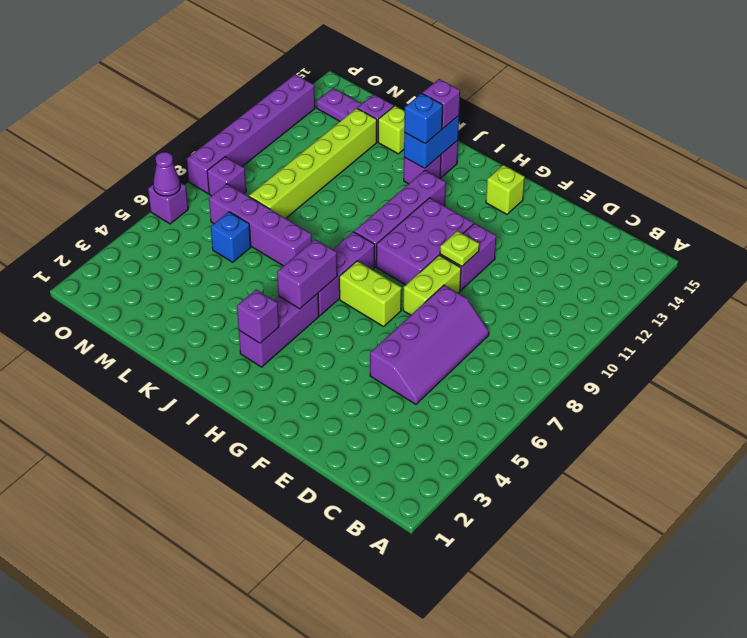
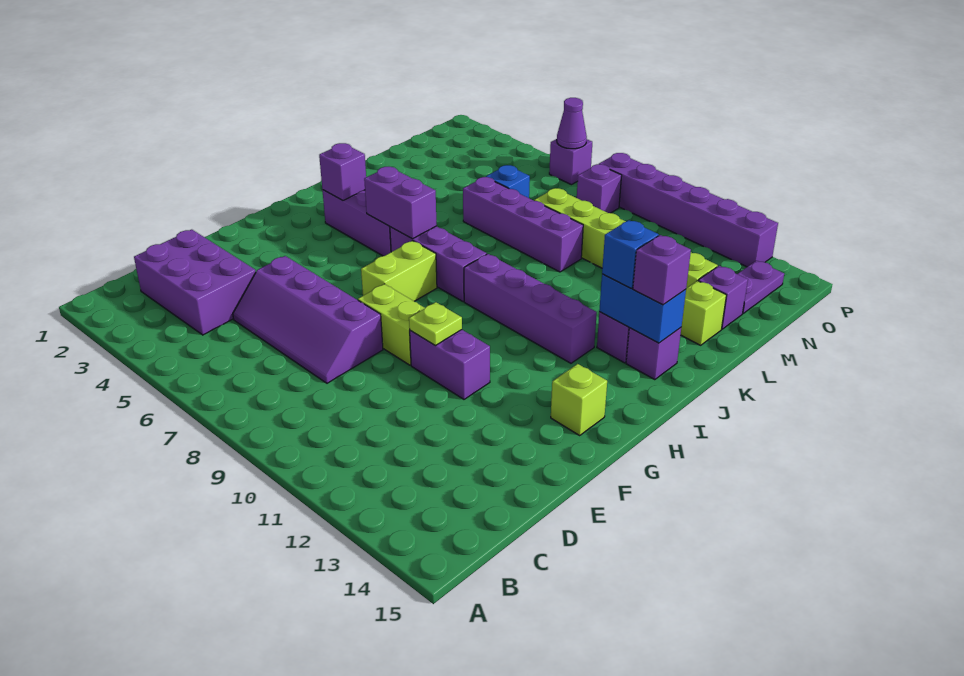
purple 2x3 brick [376,198,473,285] -> purple 2x3 brick moved to [134,230,256,335]
purple 1x4 brick [209,184,312,266] -> purple 1x4 brick turned to [463,177,583,272]

